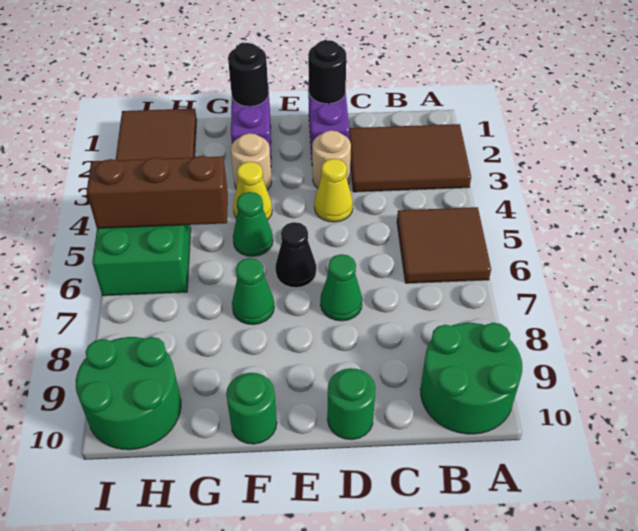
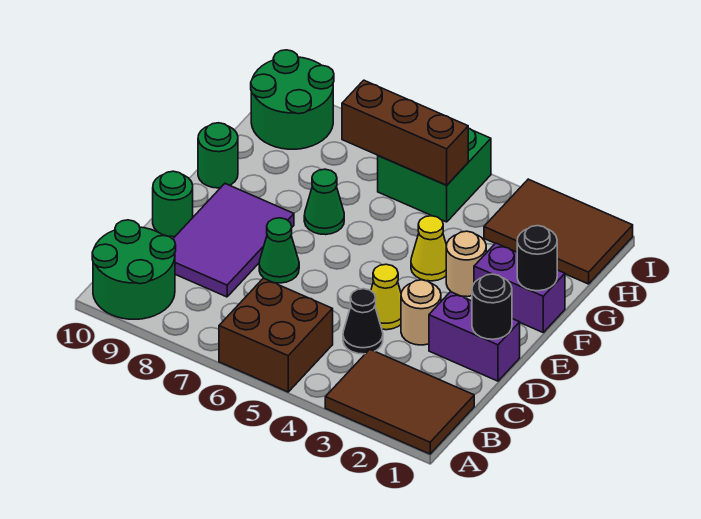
brown 2x3 tile [349,124,471,192] -> brown 2x3 tile turned to [325,349,474,454]
brown 2x2 tile [397,207,491,283] -> brown 2x2 brick [219,278,333,392]
none -> purple 2x3 tile [173,184,294,297]
black 1x1 cone [275,222,316,288] -> black 1x1 cone moved to [343,289,383,354]
green 1x1 cone [233,192,273,256] -> none
brown 1x3 brick [87,156,228,228] -> brown 1x3 brick turned to [342,80,468,185]

